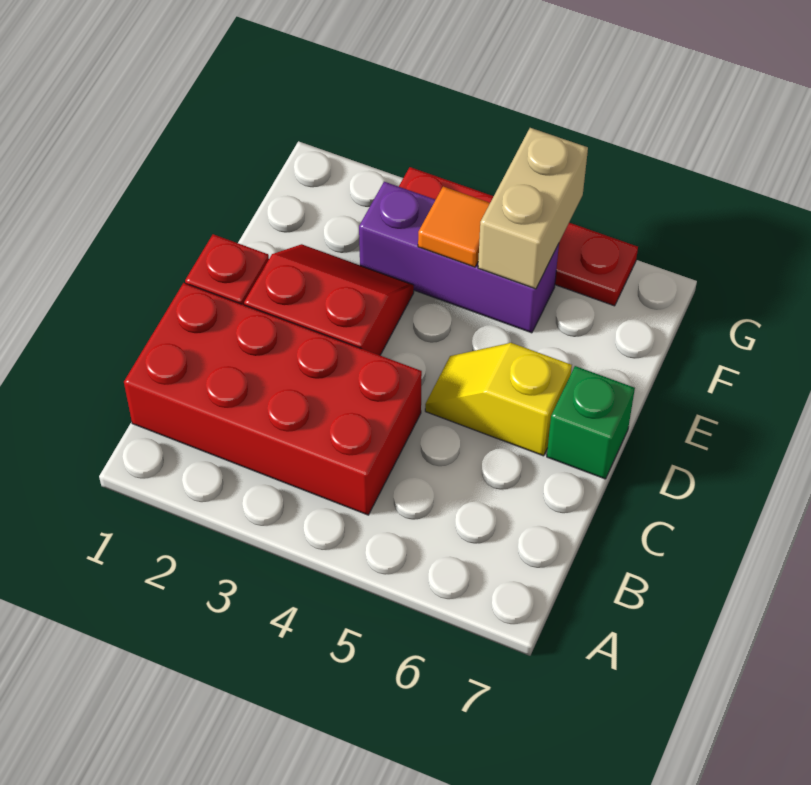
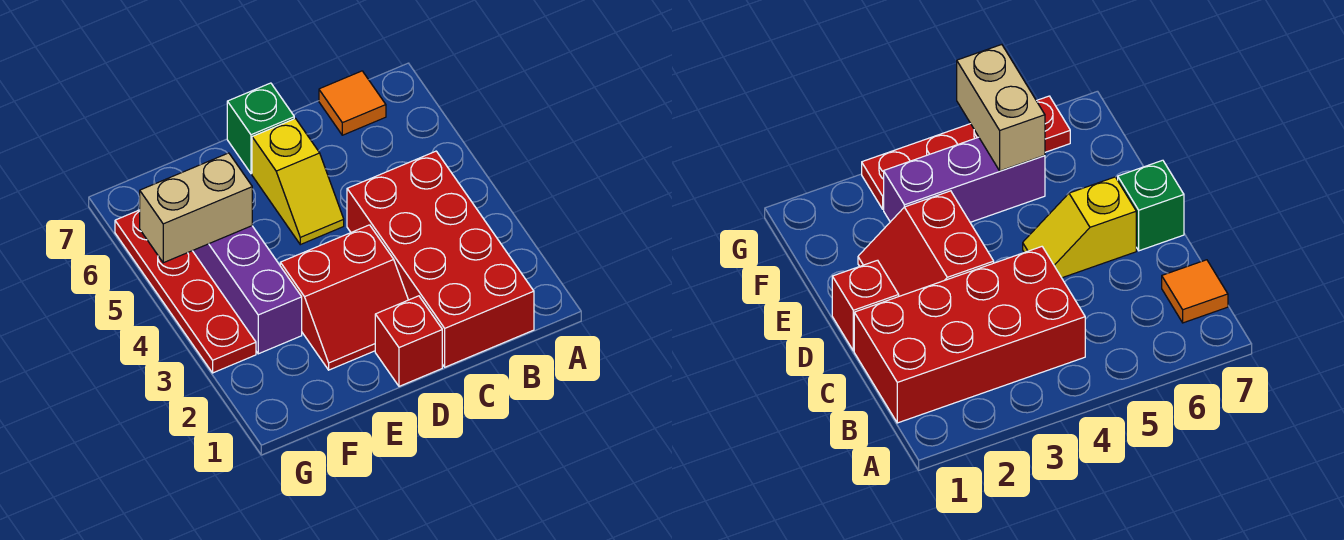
red 2x2 slope [244,244,414,355] -> red 2x2 slope turned to [280,225,408,370]
orange 1x1 tile [418,187,490,267] -> orange 1x1 tile moved to [319,71,386,135]

